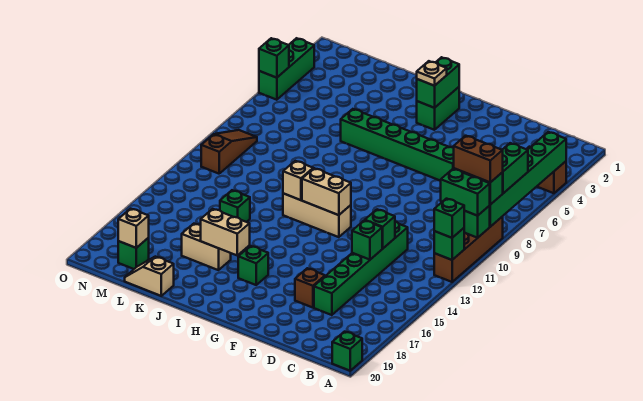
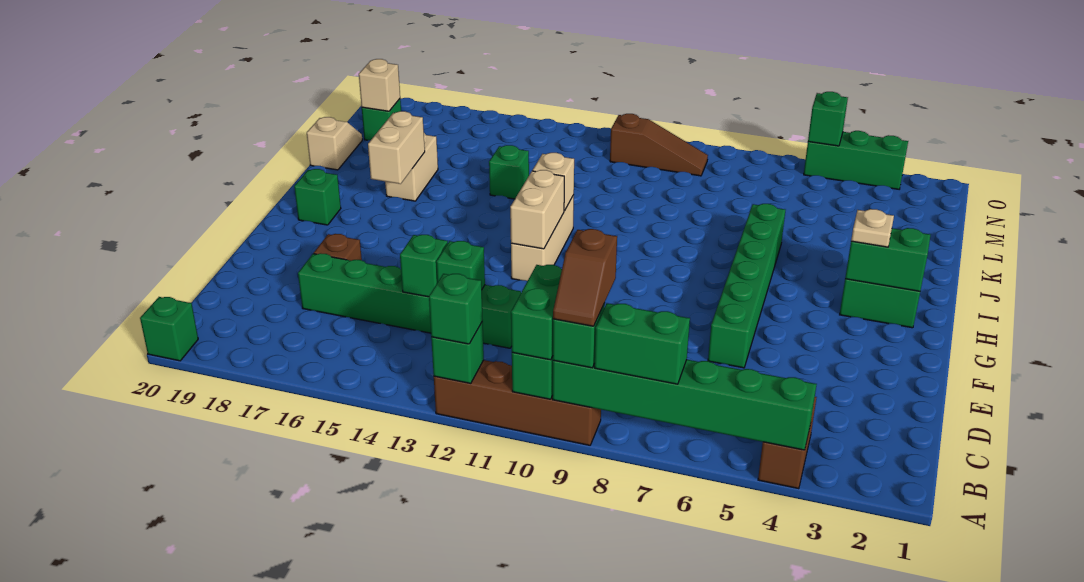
brown 1x2 brick [454,136,503,182] -> brown 1x2 slope [553,229,617,326]
green 1x1 brick [238,246,268,285] -> green 1x1 brick moved to [294,169,341,225]

